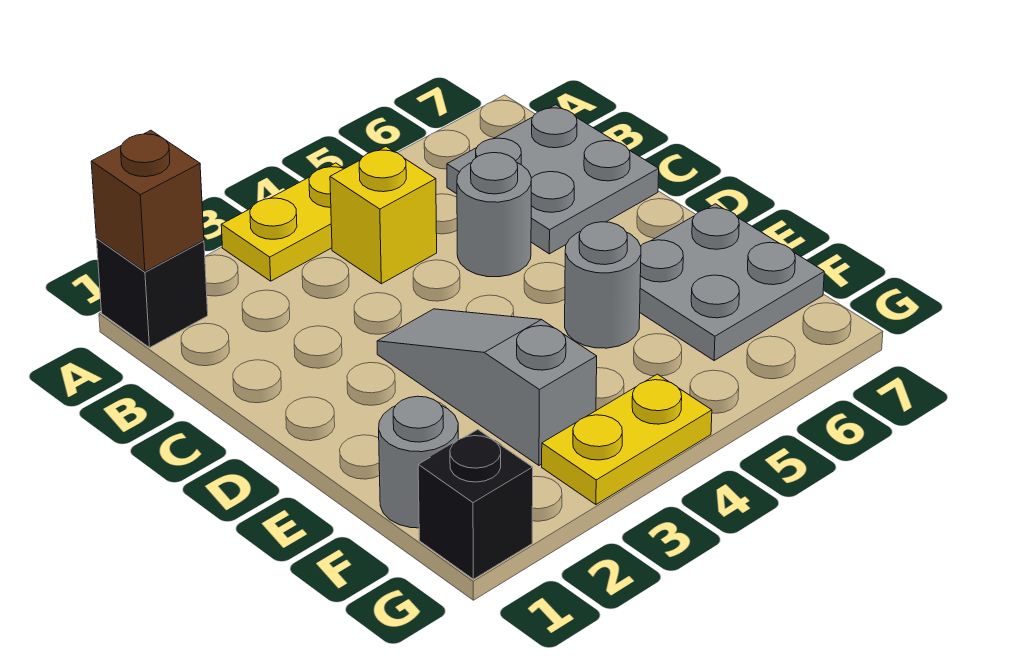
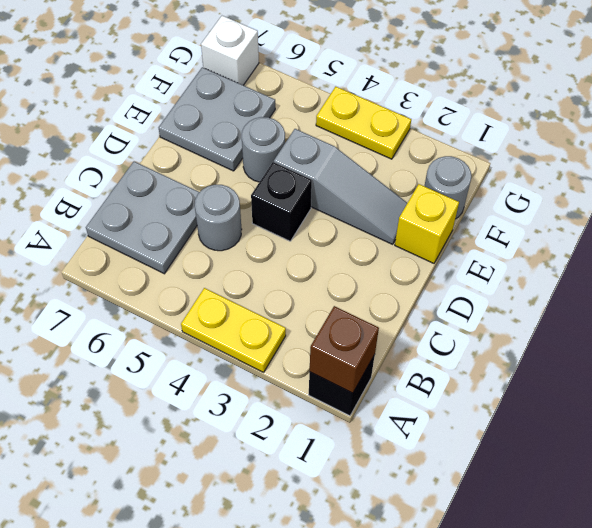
yellow 1x1 brick [330,147,437,284] -> yellow 1x1 brick moved to [395,184,459,263]
grey 1x3 slope [377,309,597,465] -> grey 1x3 slope turned to [274,129,407,244]
black 1x1 brick [418,430,533,579] -> black 1x1 brick moved to [251,162,312,241]
none -> white 1x1 brick [201,16,259,85]

